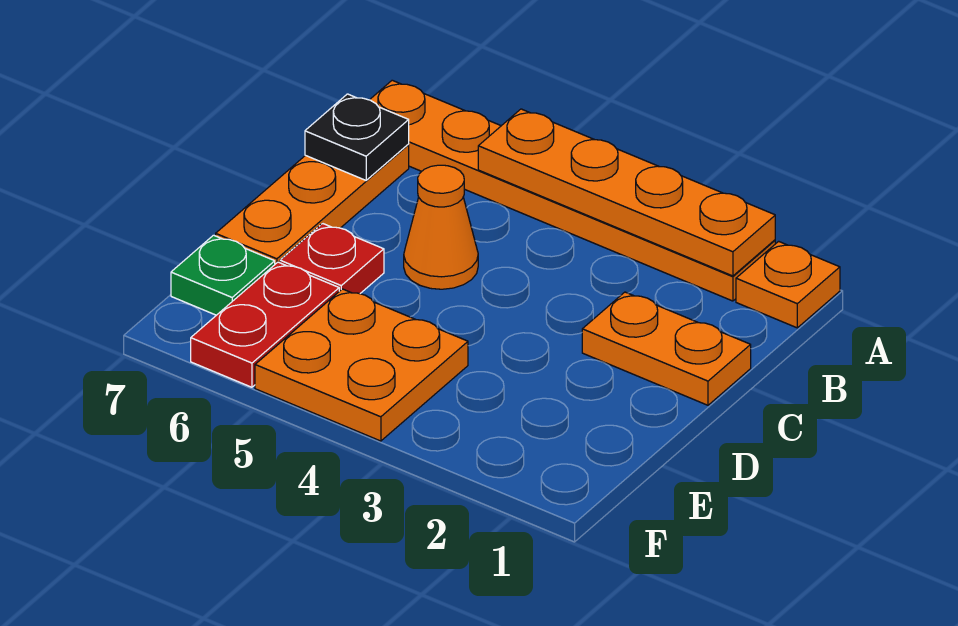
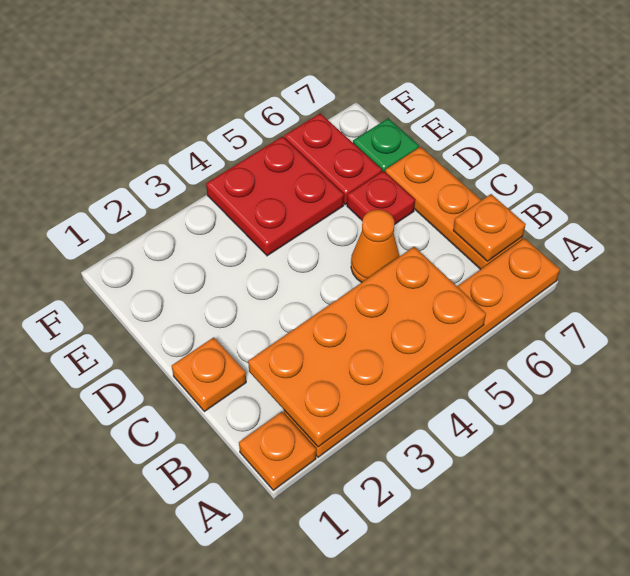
orange 1x4 plate [478,109,775,276] -> orange 2x4 plate [248,247,486,447]
black 1x1 plate [305,94,409,180] -> orange 1x1 plate [453,194,526,261]
orange 1x2 plate [582,292,751,405] -> orange 1x1 plate [172,337,246,412]
orange 2x2 plate [255,289,468,441] -> red 2x2 plate [206,136,344,256]

